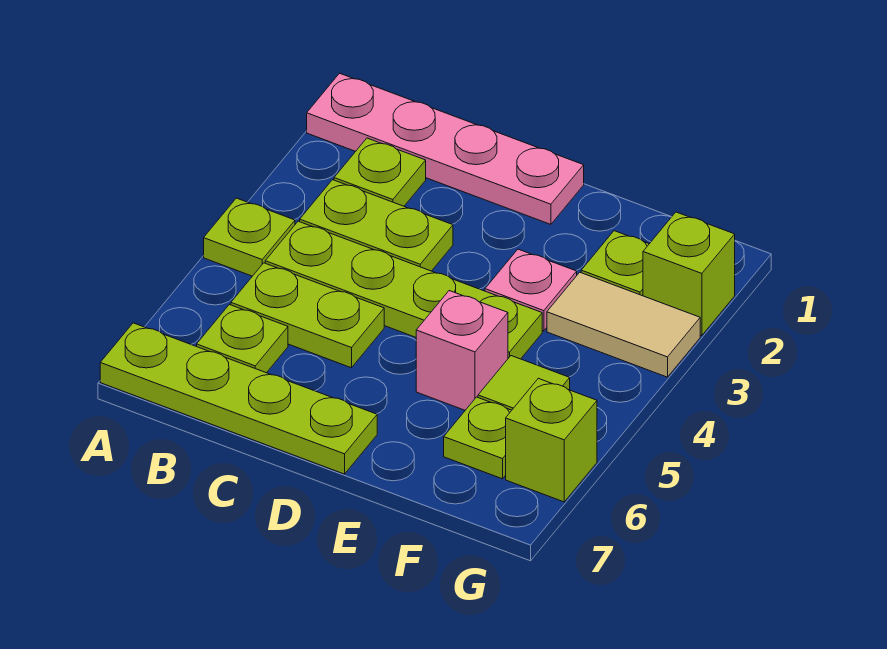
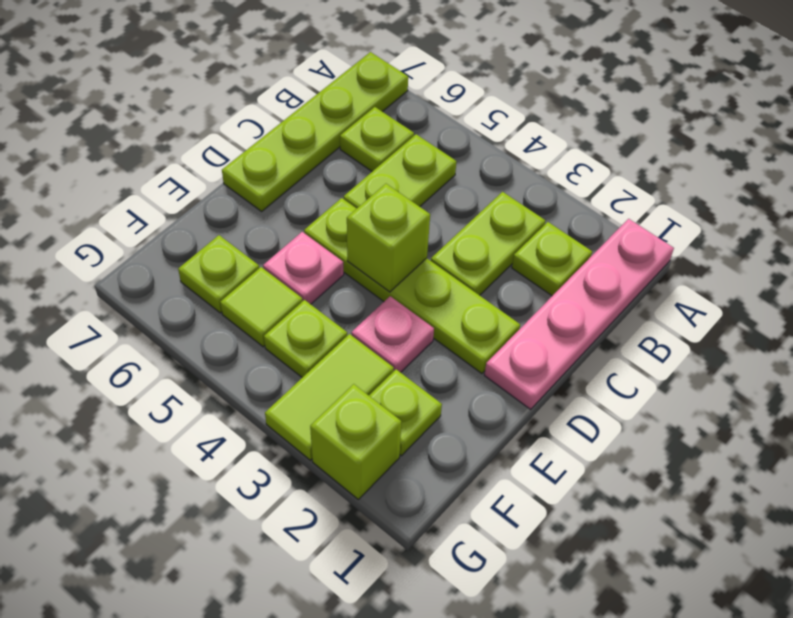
lime 1x1 plate [204,198,295,276] -> lime 1x1 plate moved to [264,300,347,377]
lime 1x4 plate [265,221,542,359] -> lime 1x4 plate turned to [304,198,520,374]
pink 1x1 brick [416,291,508,410] -> pink 1x1 plate [263,232,344,304]
tan 1x2 tile [547,272,700,377] -> lime 1x2 tile [265,334,394,460]
lime 1x1 brick [506,378,597,502] -> lime 1x1 brick moved to [347,184,430,292]

